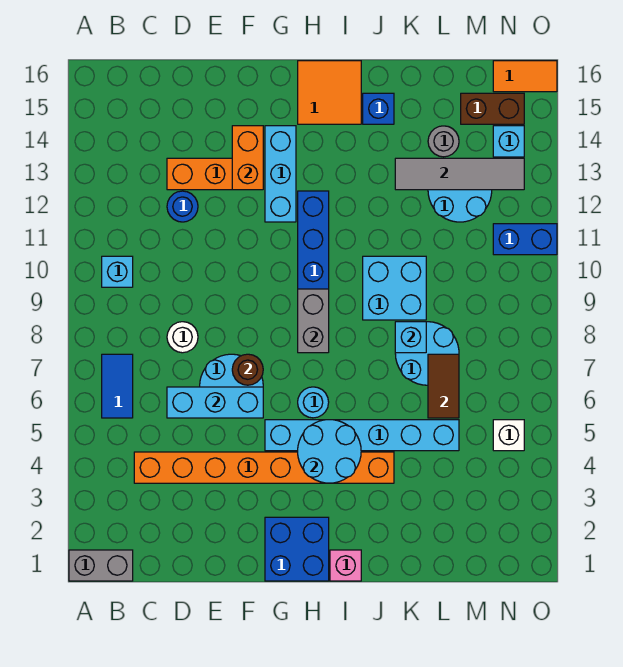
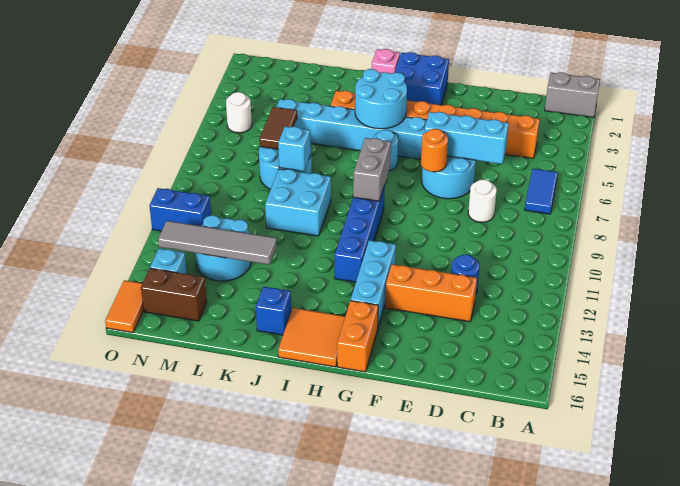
cyan 1x1 brick [102,256,133,287] -> none
brown 1x1 round brick [232,354,263,385] -> orange 1x1 round brick [421,129,448,172]
orange 1x2 brick [232,126,263,190] -> orange 1x2 brick moved to [337,301,378,372]
grey 1x1 round brick [428,126,459,157] -> none
white 1x1 brick [493,420,524,451] -> white 1x1 round brick [226,92,252,133]
orange 1x2 tile [493,61,557,92] -> orange 1x2 tile turned to [105,280,144,333]

